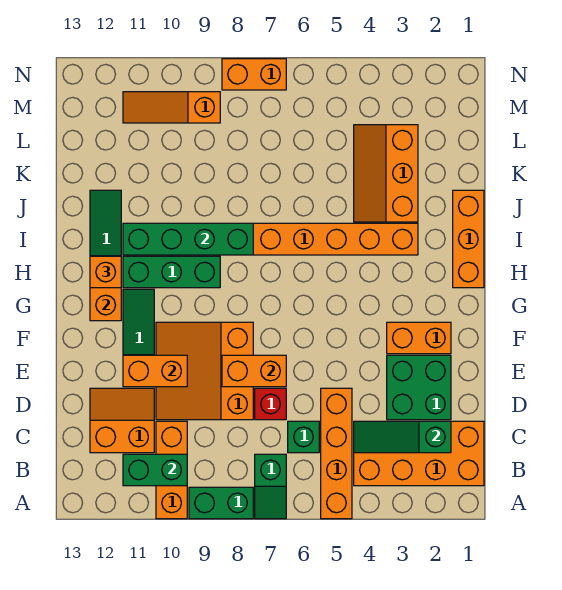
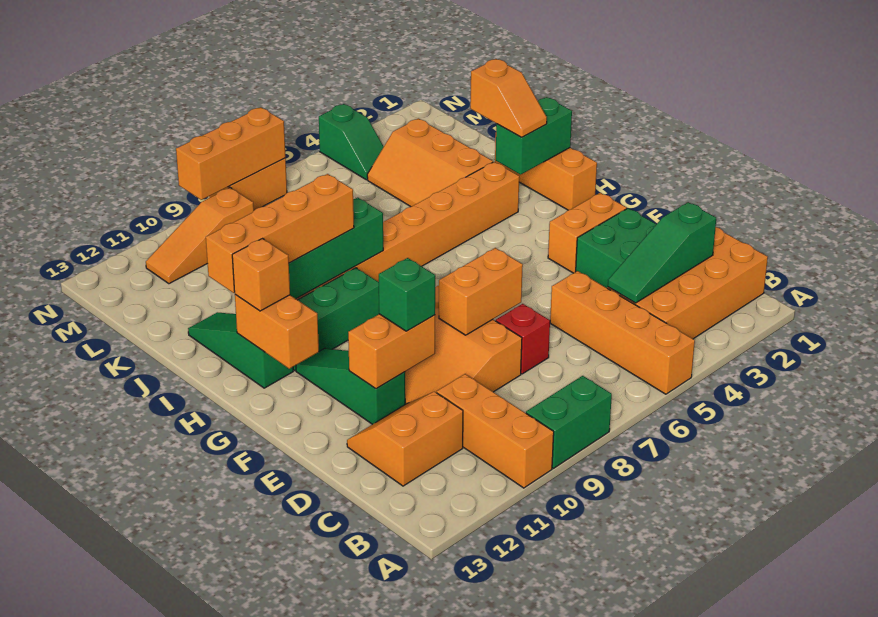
green 1x2 slope [255,454,286,519] -> green 1x2 slope moved to [319,104,384,180]
green 1x2 brick [123,454,187,486] -> green 1x2 brick moved to [496,97,572,175]
green 1x1 brick [288,421,319,453] -> green 1x1 brick moved to [379,258,435,331]
none -> orange 1x2 slope [470,59,547,137]
none -> orange 1x4 brick [206,174,354,293]
none -> orange 1x3 brick [176,107,285,200]

